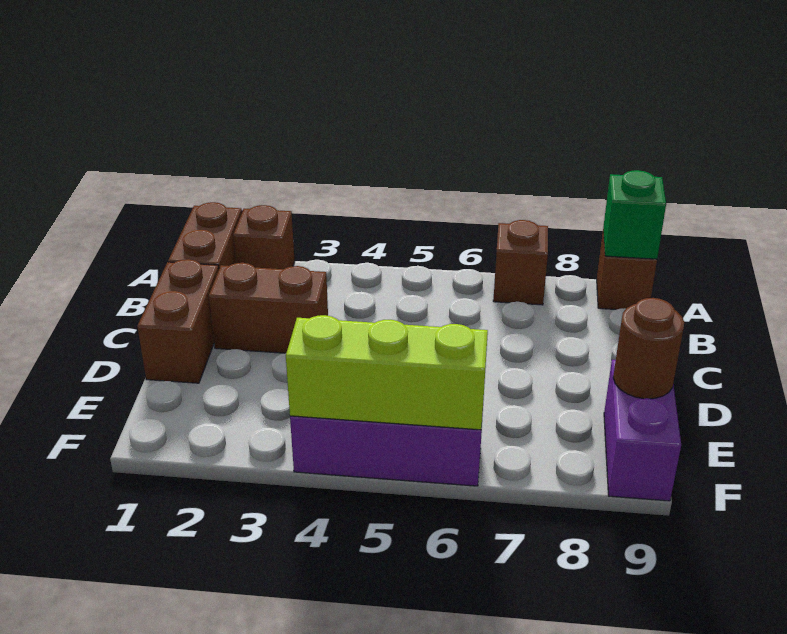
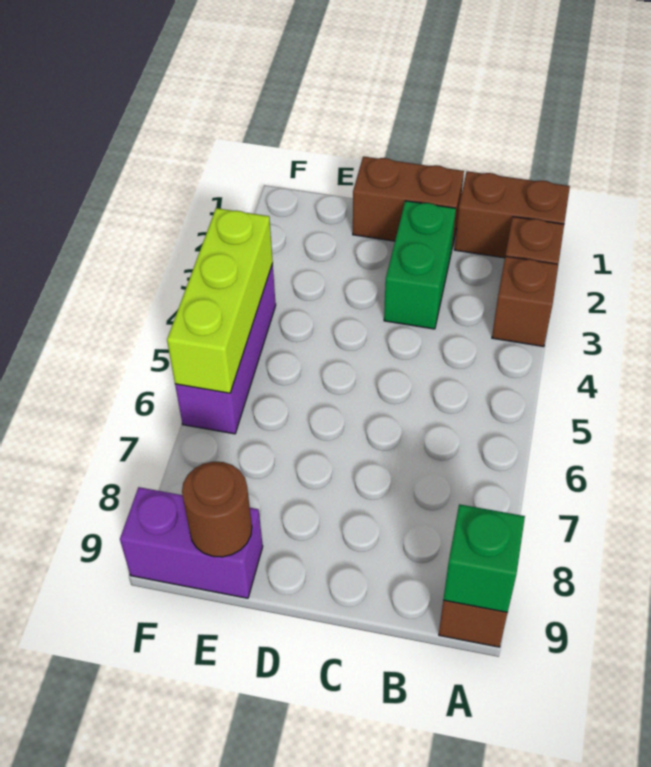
brown 1x1 brick [493,220,548,305] -> brown 1x1 brick moved to [492,256,558,347]
brown 1x2 brick [209,263,328,353] -> green 1x2 brick [384,201,456,329]

